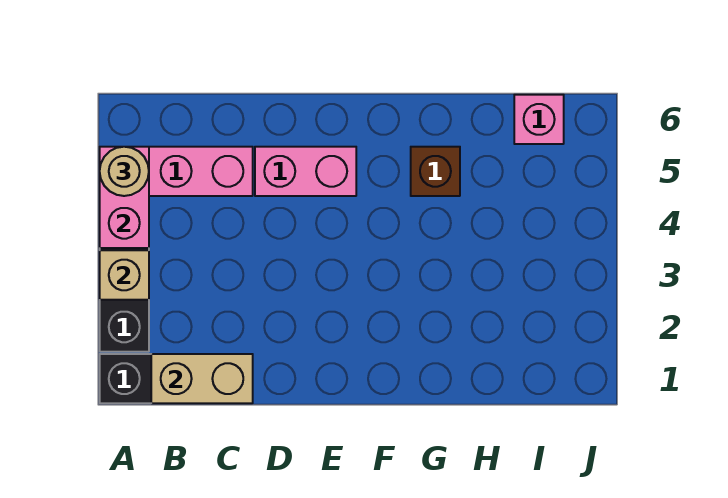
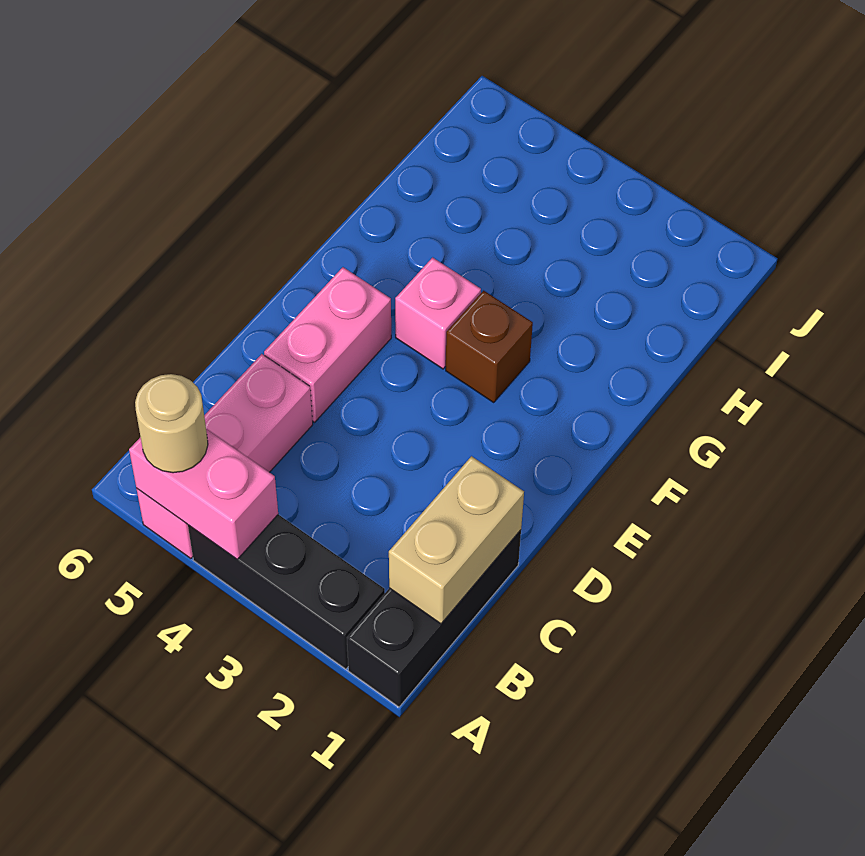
tan 1x1 brick [100,250,149,300] -> none
brown 1x1 brick [411,147,460,196] -> brown 1x1 brick moved to [446,291,533,402]
pink 1x1 brick [514,95,564,144] -> pink 1x1 brick moved to [395,257,481,369]

